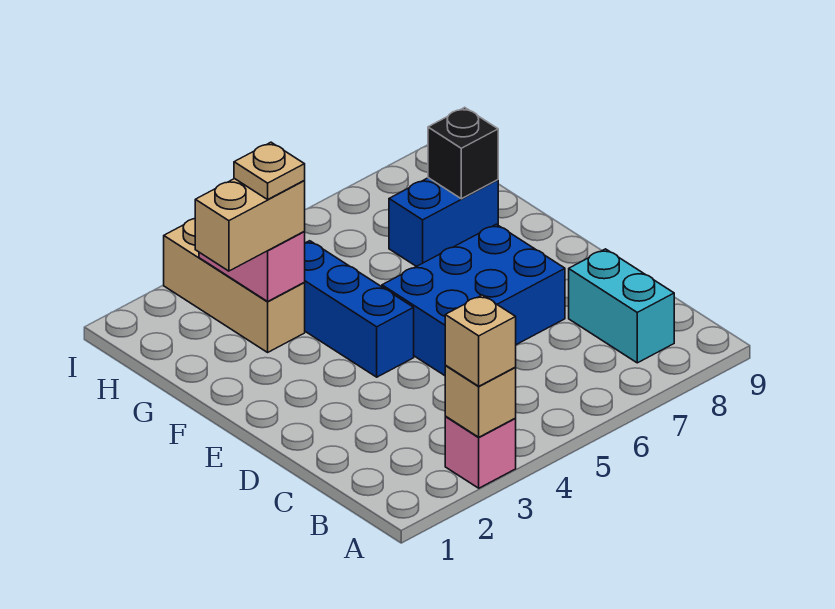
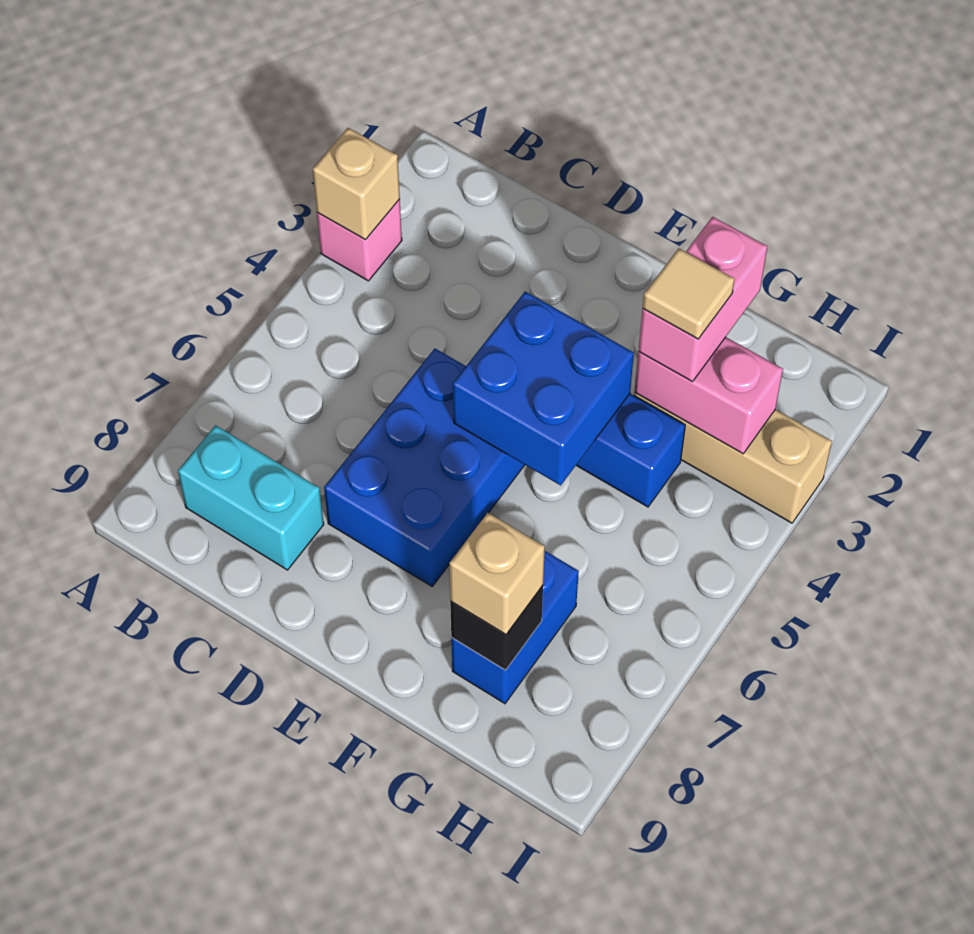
tan 1x1 brick [445,295,516,386] -> tan 1x1 brick moved to [449,513,545,634]
none -> blue 2x2 brick [453,292,634,485]
tan 1x2 brick [195,179,305,271] -> pink 1x2 brick [638,217,767,382]
tan 1x1 plate [234,142,305,199] -> tan 1x1 tile [643,248,734,339]

